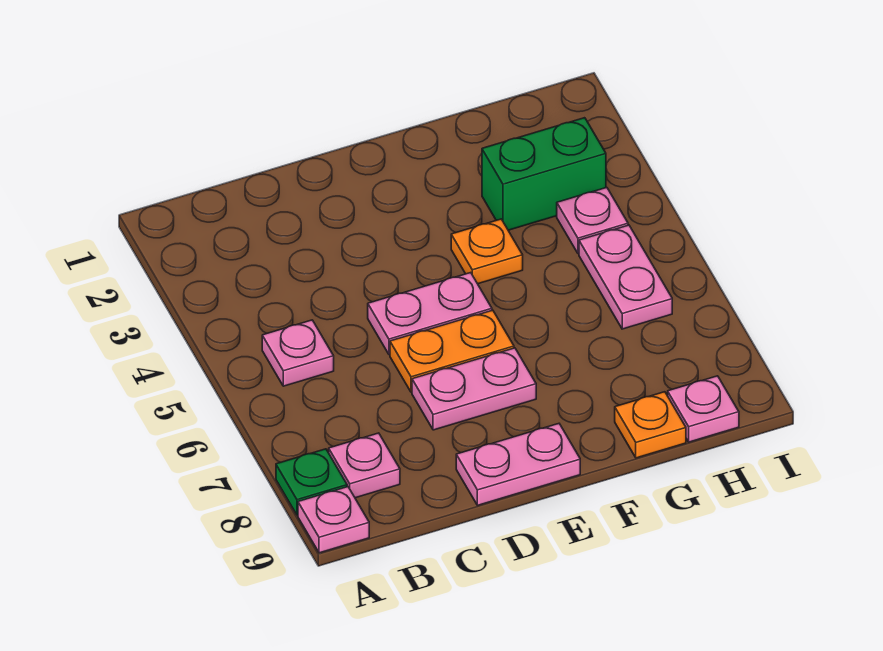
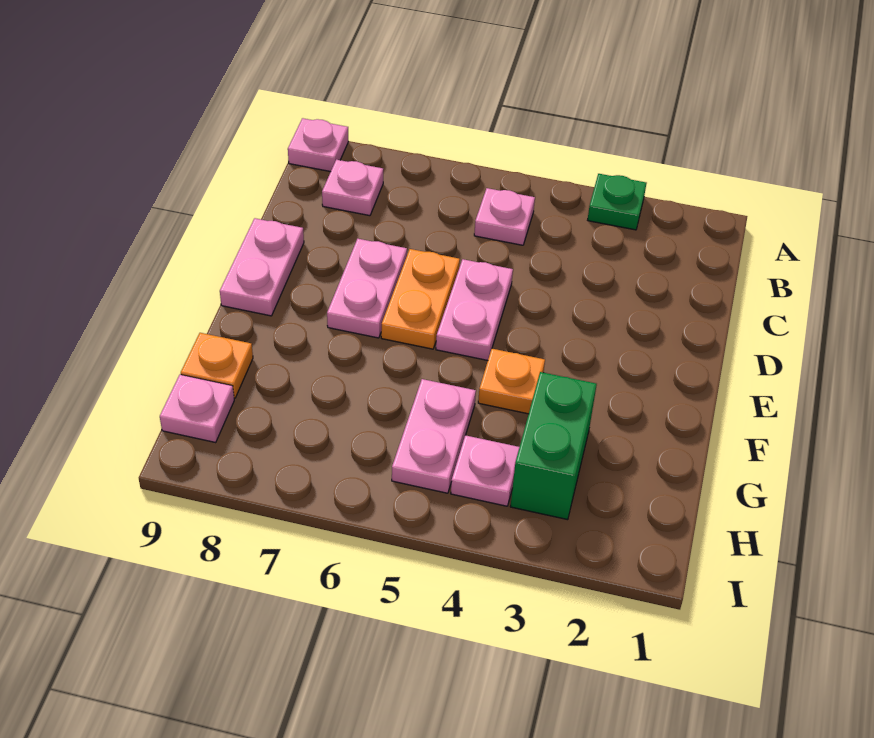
green 1x1 plate [276,449,347,515] -> green 1x1 plate moved to [588,174,646,230]
pink 1x2 plate [579,225,672,329] -> pink 1x2 plate turned to [392,379,476,493]

